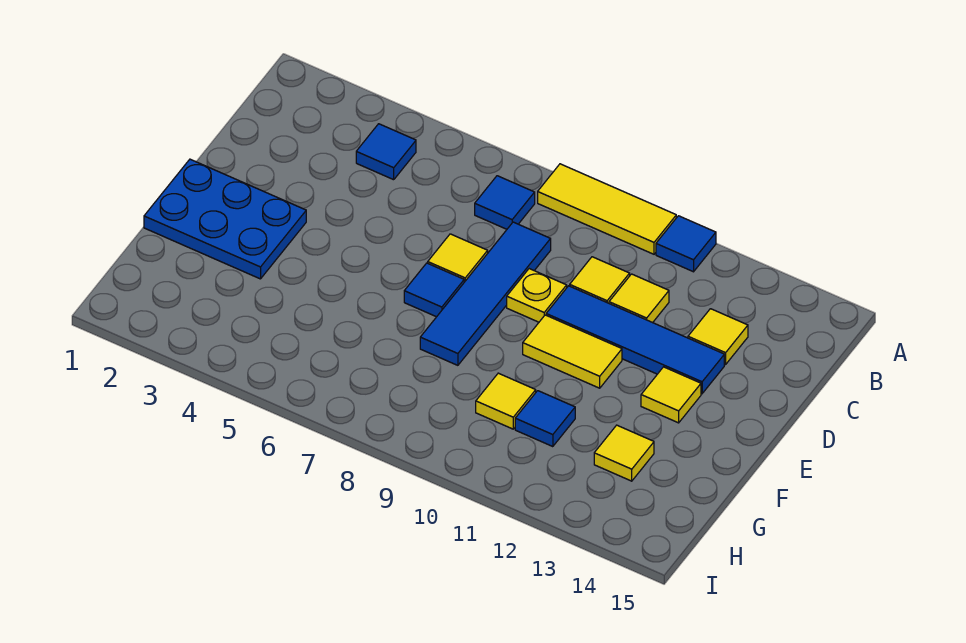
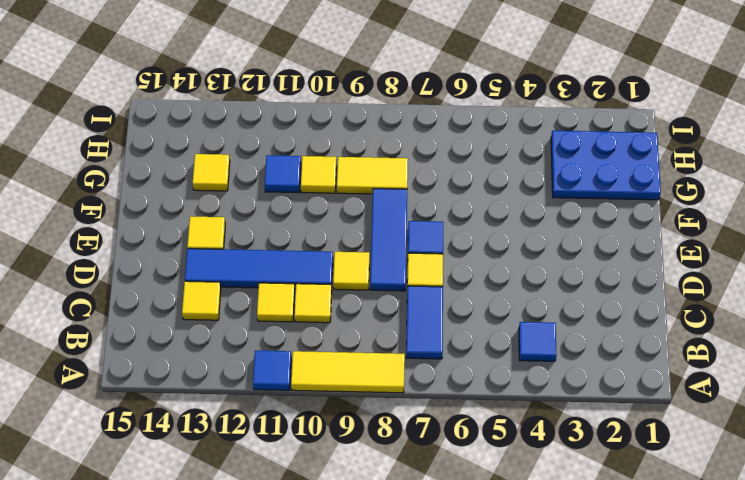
blue 1x1 tile [475,176,535,229] -> blue 1x2 tile [406,286,443,359]
blue 1x4 tile [420,222,551,365] -> blue 1x3 tile [370,189,407,291]
yellow 1x1 plate [507,269,567,322] -> yellow 1x1 tile [333,252,369,290]
blue 2x3 plate [144,159,306,279] -> blue 2x3 plate moved to [551,131,661,200]
yellow 1x2 tile [523,315,622,388] -> yellow 1x2 tile moved to [337,157,408,194]

